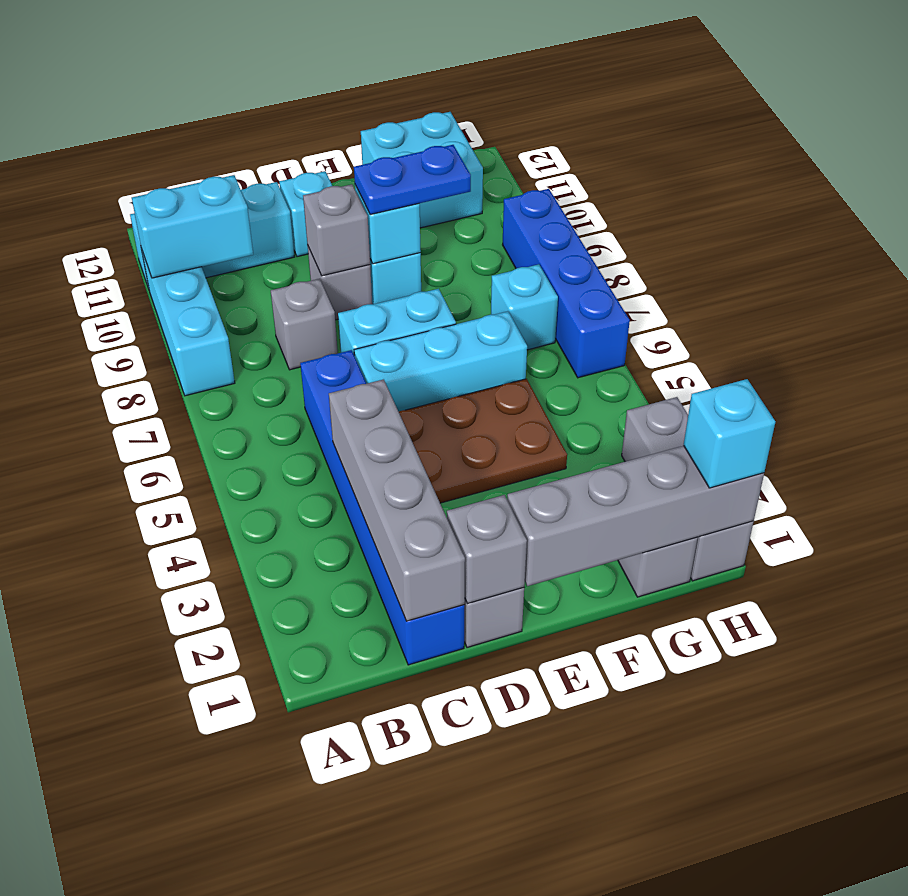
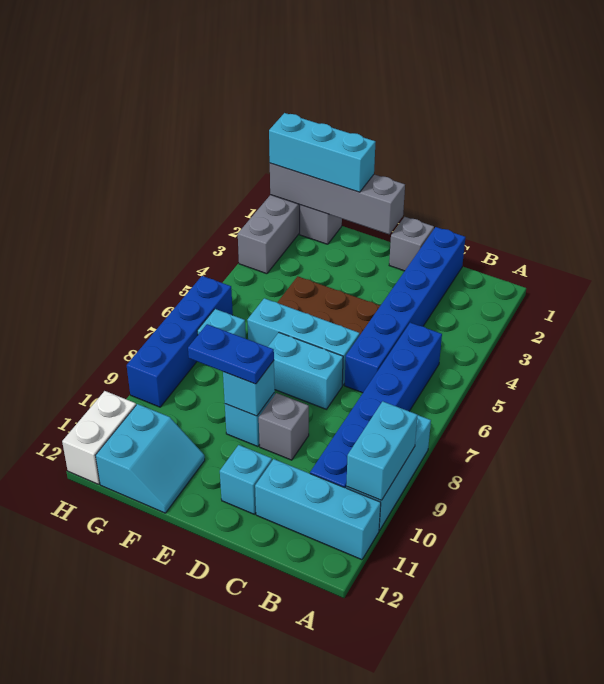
cyan 1x2 brick [132,175,253,278] -> cyan 1x2 brick turned to [346,401,418,500]
none -> blue 1x6 brick [310,323,442,488]
grey 1x4 brick [329,379,465,621] -> none
grey 1x1 brick [271,279,338,370] -> none
grey 1x1 brick [447,495,527,604] -> none
grey 1x1 brick [303,184,370,276] -> none
cyan 2x2 brick [361,112,483,228] -> cyan 2x2 slope [96,404,205,513]
cyan 1x1 brick [684,379,775,488] -> cyan 1x3 brick [269,113,376,192]
none -> white 1x2 brick [62,391,136,484]

